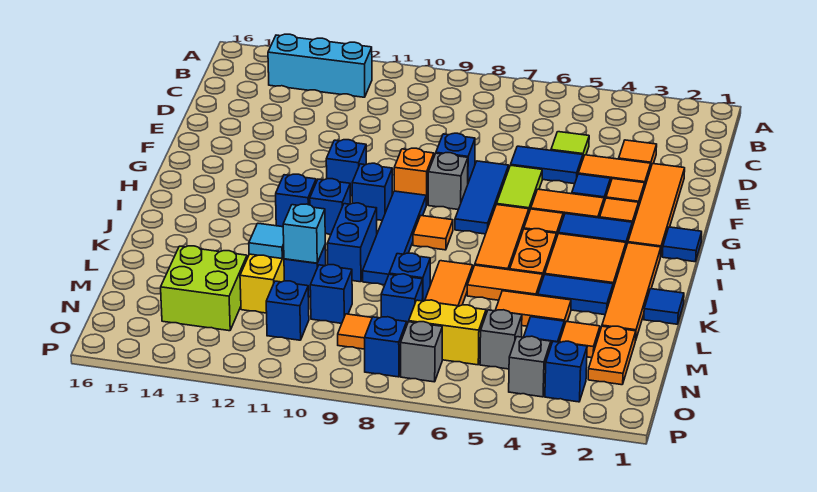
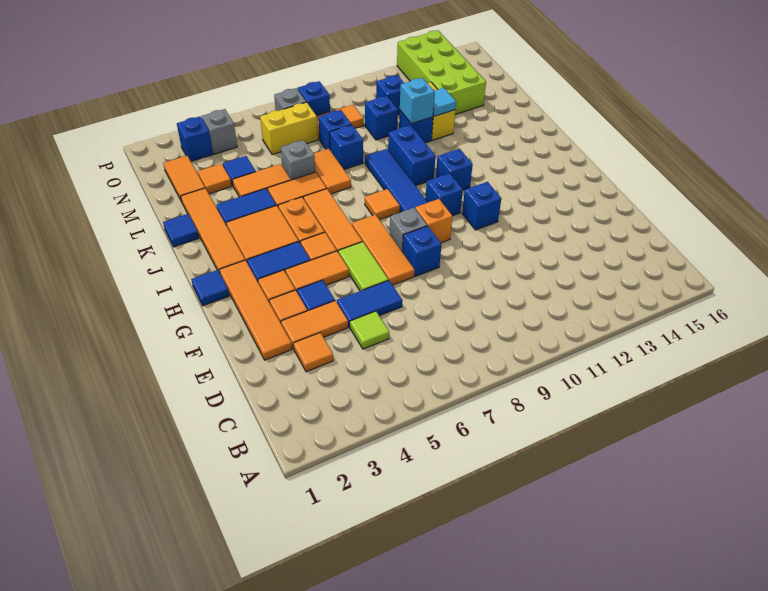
cyan 1x3 brick [268,34,372,97] -> none
blue 1x3 tile [455,161,509,234] -> orange 1x3 tile [352,215,414,285]
blue 1x1 brick [276,174,316,227] -> none
orange 1x2 plate [588,326,636,385] -> orange 1x2 tile [163,156,205,202]
lime 2x2 brick [161,246,247,331] -> lime 2x4 brick [397,31,486,115]
grey 1x1 brick [480,310,522,369] -> grey 1x1 brick moved to [281,140,315,180]

